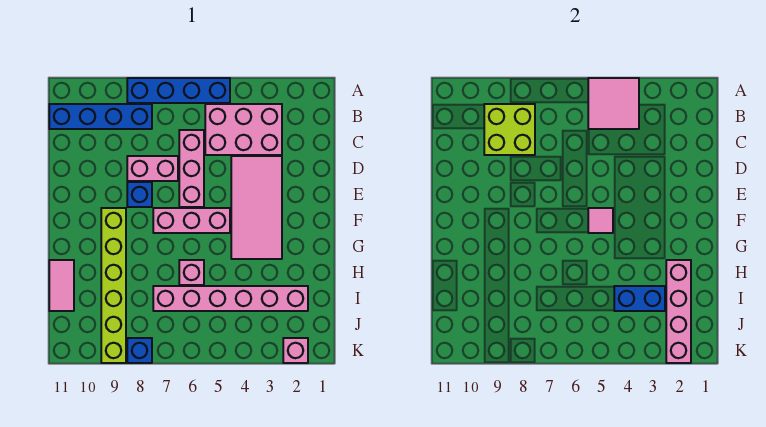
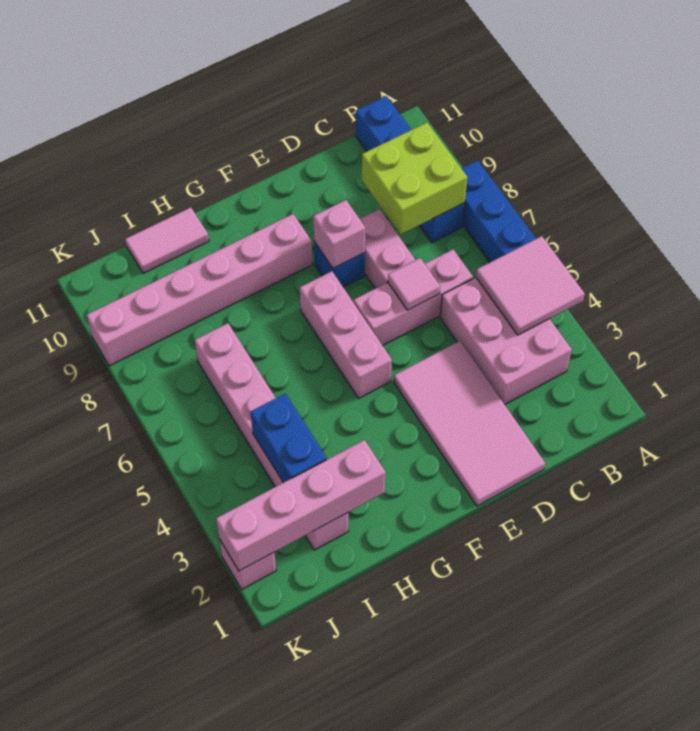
pink 2x4 tile [231,156,282,259] -> pink 2x4 tile turned to [394,341,545,506]
pink 1x1 tile [588,208,613,233] -> pink 1x1 tile moved to [388,258,440,310]
lime 1x6 brick [101,208,126,363] -> pink 1x6 brick [87,214,312,366]
pink 1x1 brick [179,260,204,285] -> pink 1x1 brick moved to [313,200,365,268]
blue 1x1 brick [127,338,152,363] -> none

